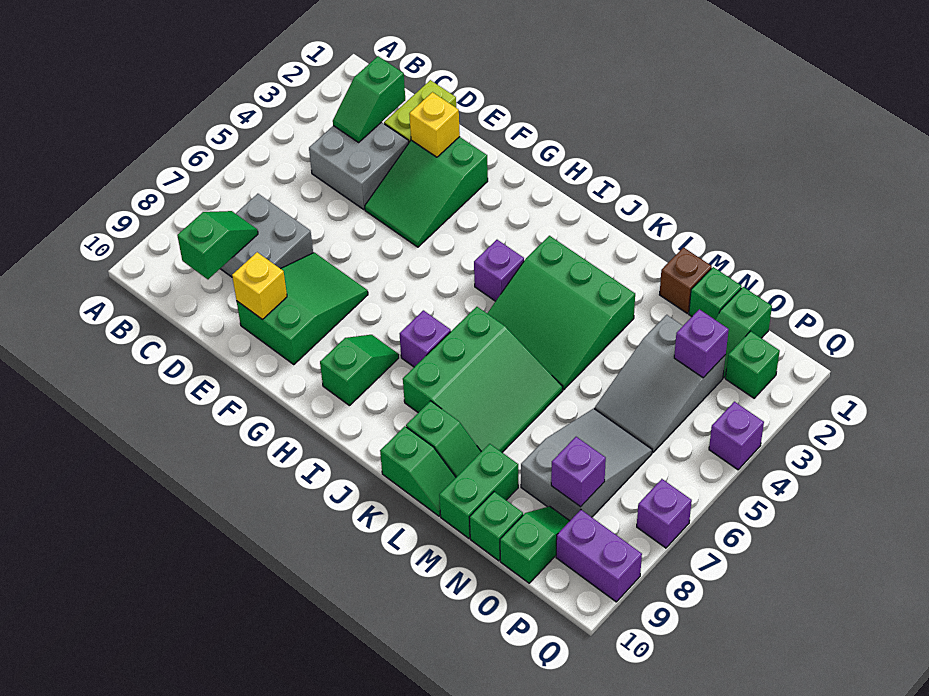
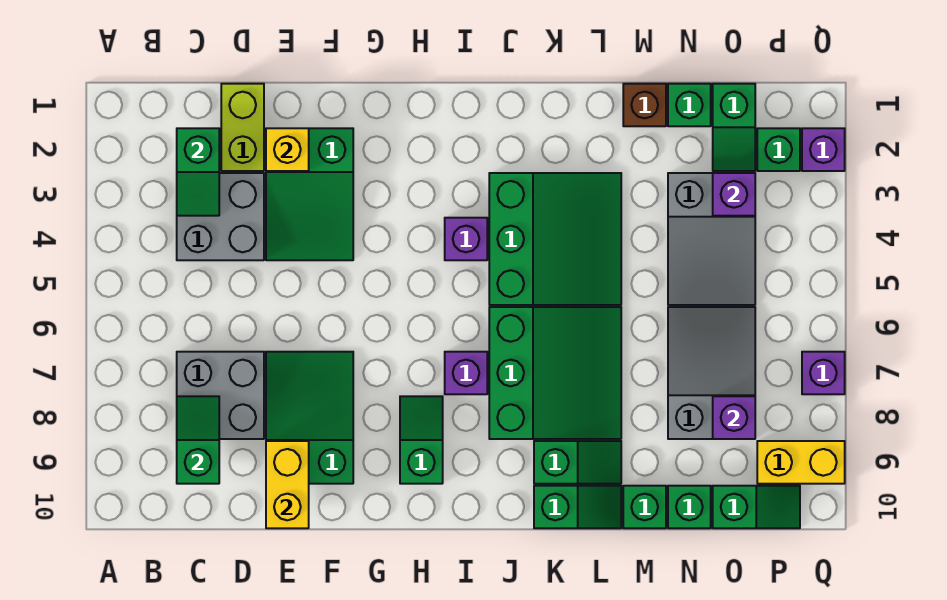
yellow 1x1 brick [232,252,287,320] -> yellow 1x2 brick [266,441,309,528]
green 3x3 slope [487,236,635,390] -> green 3x3 slope turned to [489,173,621,305]
green 1x2 brick [439,444,518,538] -> green 1x1 brick [623,486,666,528]
green 1x2 slope [500,506,569,583] -> green 1x2 slope turned to [713,486,800,528]
purple 1x2 brick [556,510,642,602] -> yellow 1x2 brick [757,441,845,484]
purple 1x1 brick [709,402,764,470] -> purple 1x1 brick moved to [802,128,845,171]

